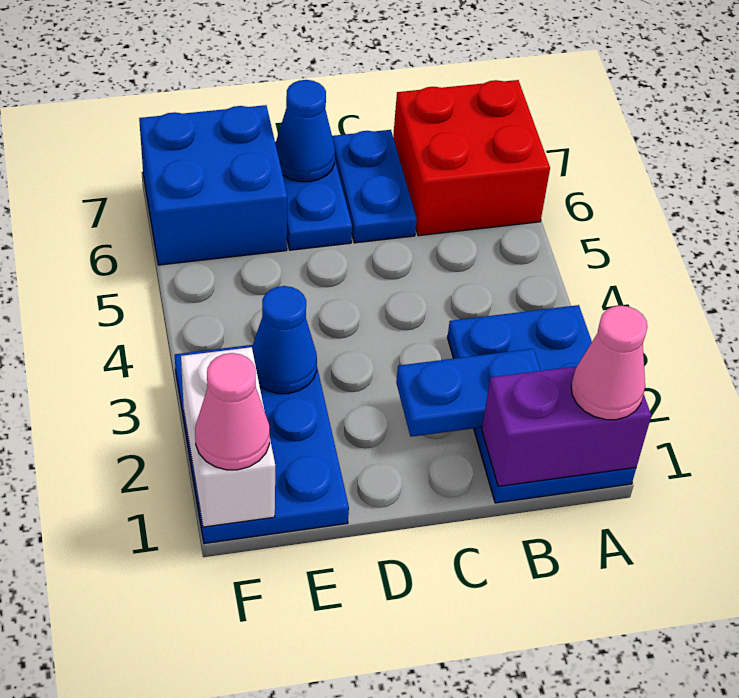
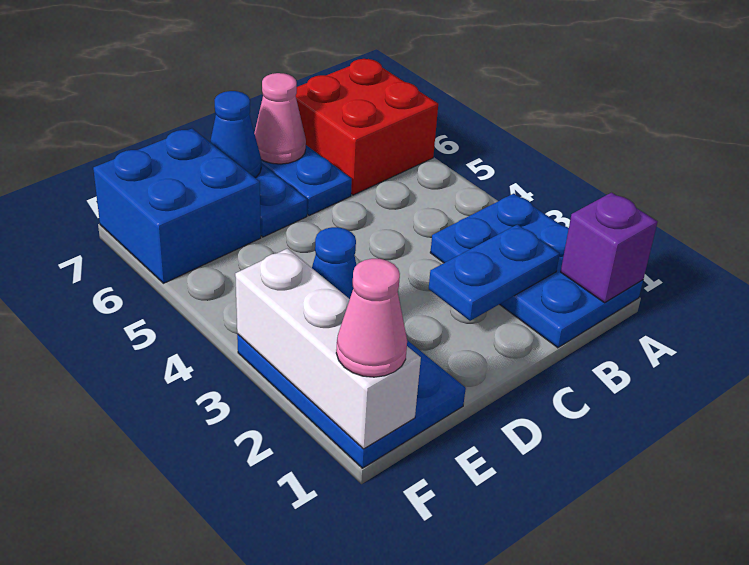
purple 1x2 brick [482,366,651,486] -> purple 1x1 brick [561,192,657,303]
pink 1x1 cone [571,306,647,420] -> pink 1x1 cone moved to [254,73,306,164]
white 1x2 brick [181,347,275,527] -> white 1x3 brick [235,248,421,449]

